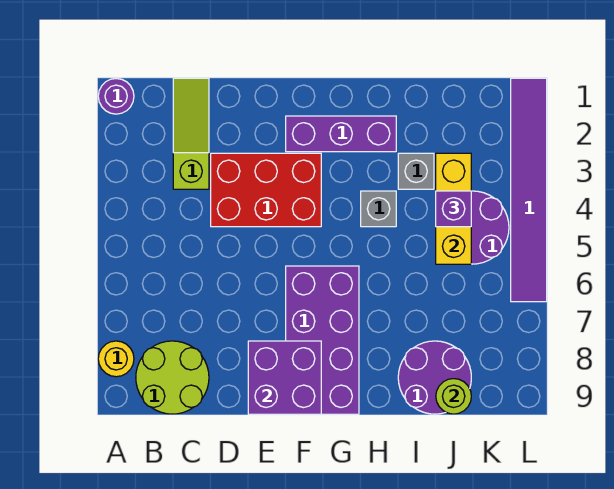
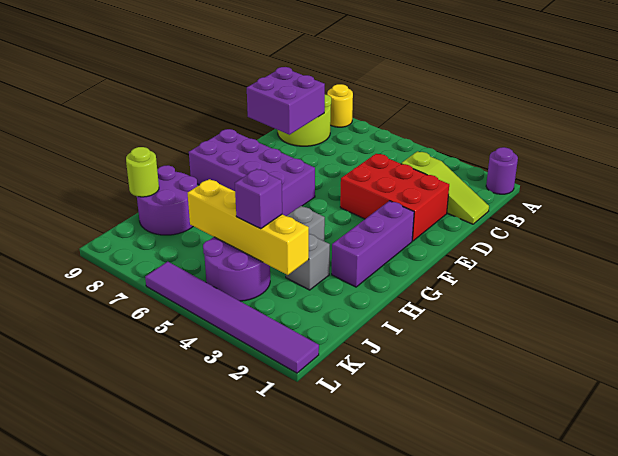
red 2x3 brick [211,153,321,227] -> red 2x3 brick turned to [340,154,449,241]
purple 2x2 brick [248,341,321,414] -> purple 2x2 brick moved to [247,67,325,135]
yellow 1x3 brick [436,153,471,264] -> yellow 1x4 brick [188,179,309,275]

